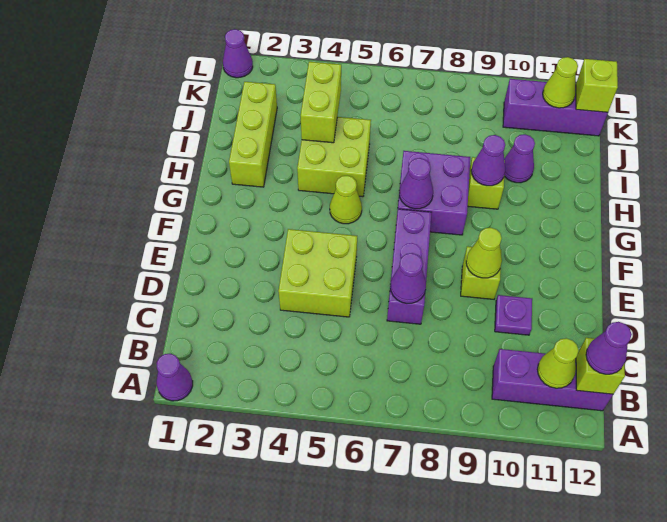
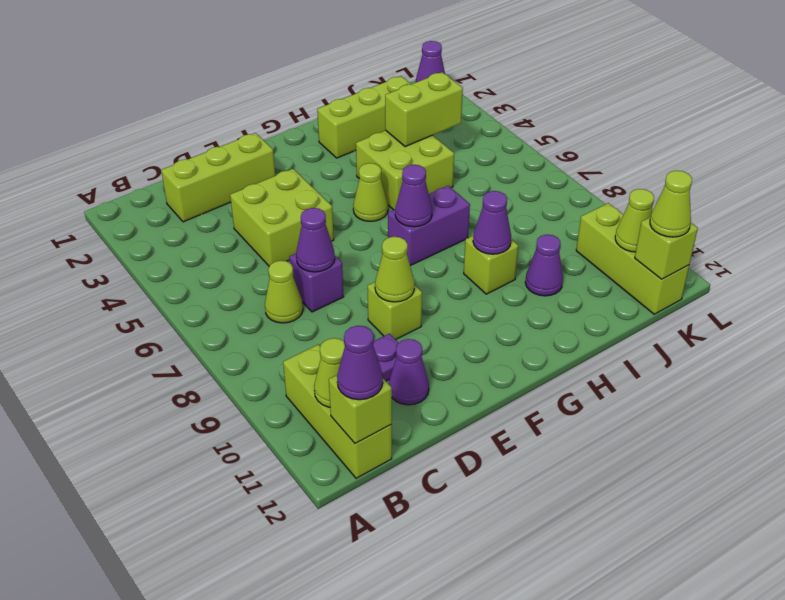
purple 1x1 cone [157,354,193,401] -> purple 1x1 cone moved to [389,339,429,405]
purple 1x3 brick [492,349,613,411] -> lime 1x3 brick [283,344,392,478]
none -> lime 1x3 brick [161,133,275,222]
none -> lime 1x1 cone [265,261,303,323]
purple 1x3 brick [387,209,432,324] -> purple 1x1 brick [289,254,344,312]
purple 2x2 brick [398,151,470,235] -> purple 1x2 brick [388,186,470,266]
purple 1x3 brick [503,79,608,136] -> lime 1x3 brick [576,203,689,314]
none -> lime 1x1 cone [650,171,692,237]

